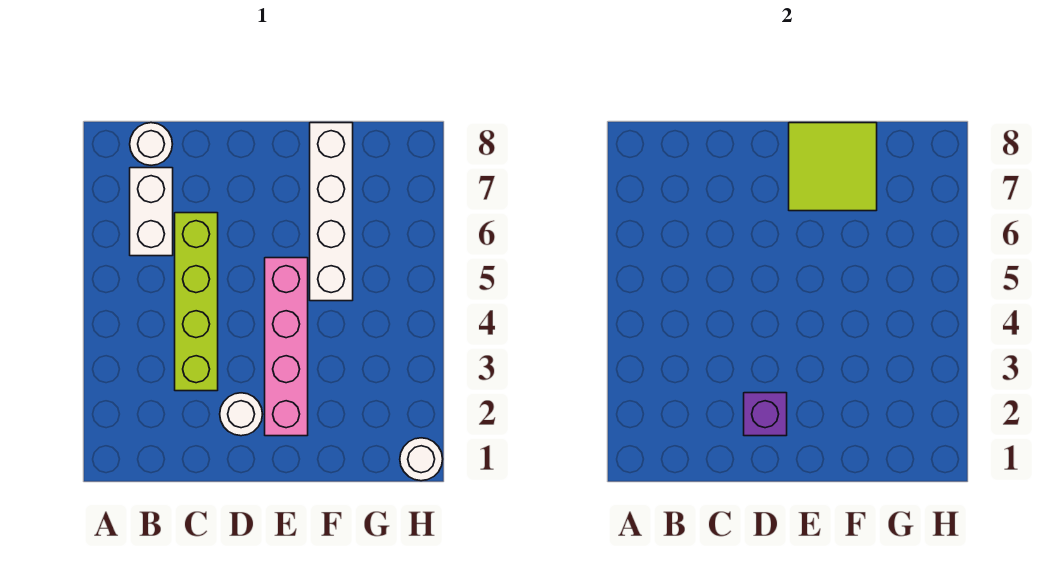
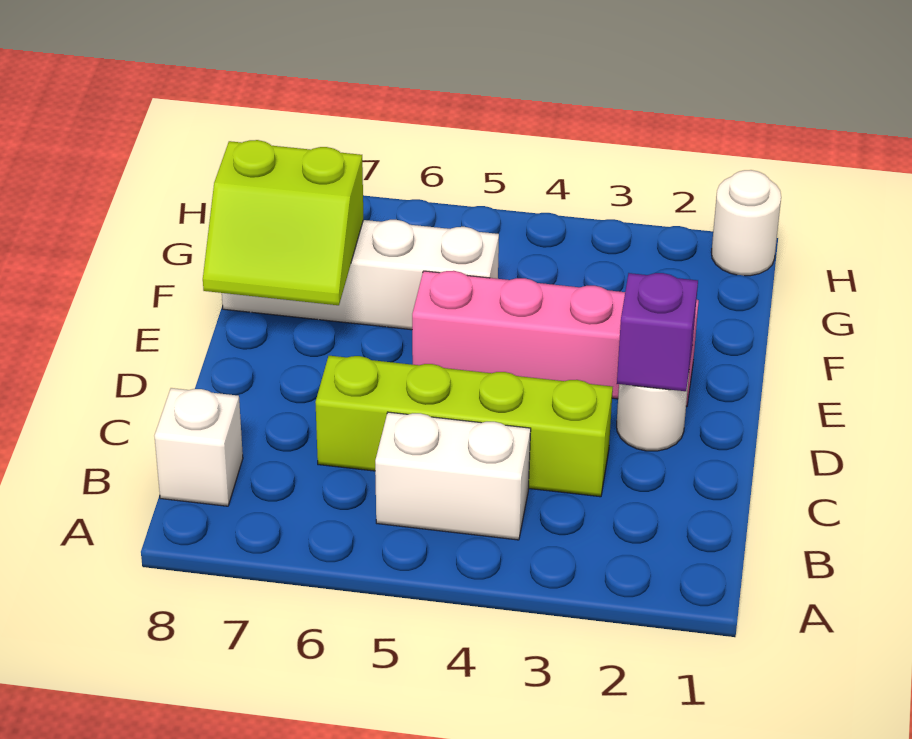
white 1x2 brick [130,168,173,256] -> white 1x2 brick moved to [375,412,531,540]
white 1x1 round brick [130,123,172,165] -> white 1x1 brick [155,388,243,506]
lime 2x2 tile [789,123,877,211] -> lime 2x2 slope [203,140,363,305]

